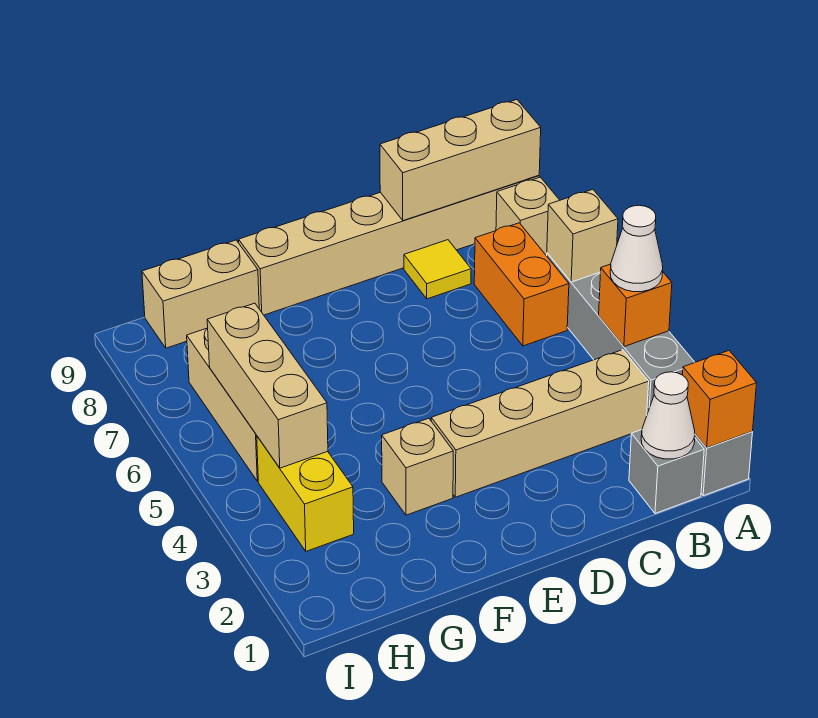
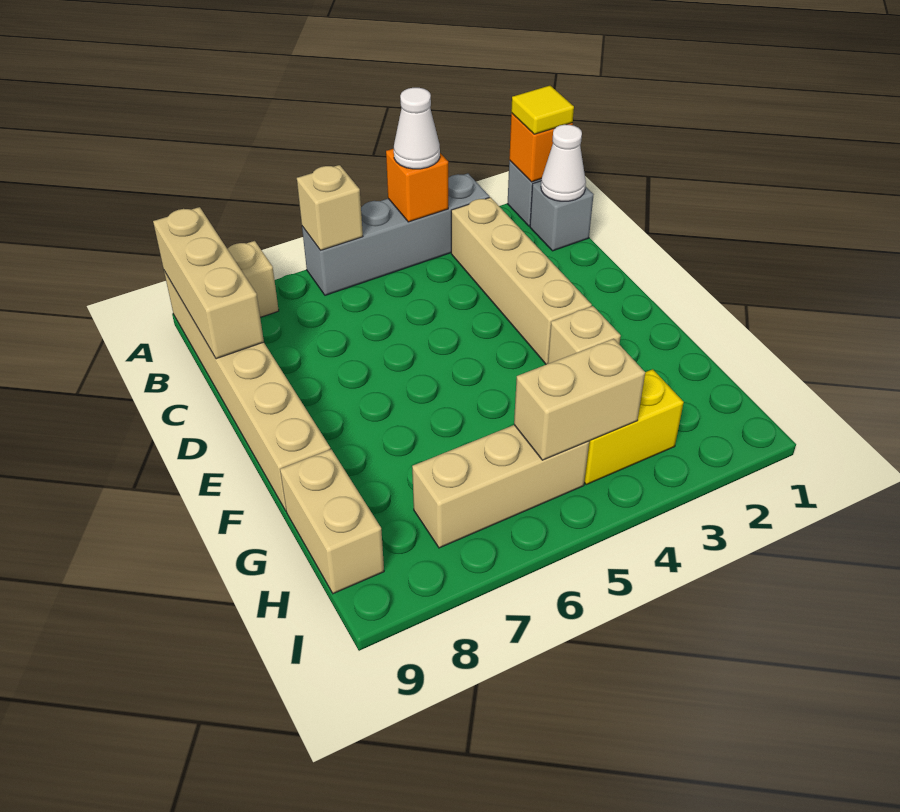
orange 1x2 brick [474,223,569,346] -> none
yellow 1x1 tile [404,240,471,299] -> yellow 1x1 tile moved to [511,86,574,134]
tan 1x3 brick [207,303,328,468] -> tan 1x2 brick [514,339,645,460]

